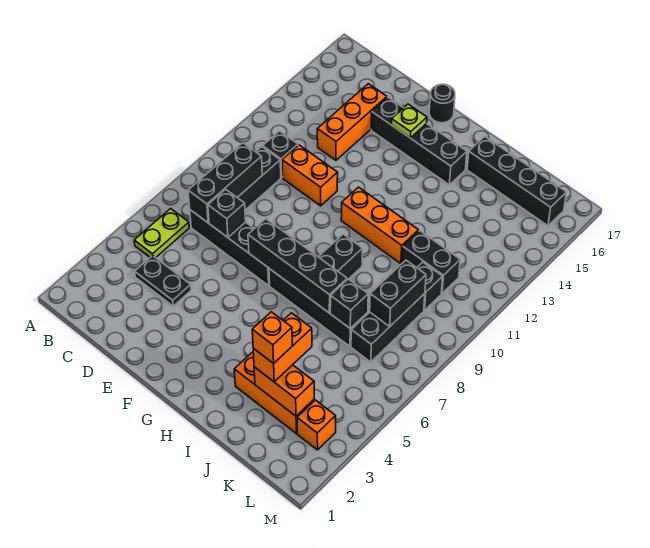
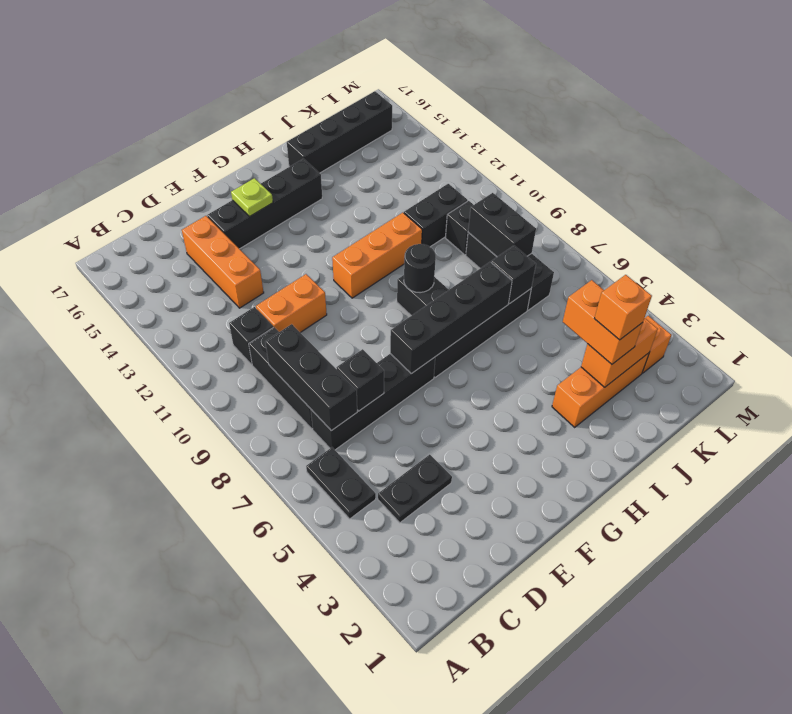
lime 1x2 plate [134,209,189,258] -> black 1x2 plate [306,447,376,519]
black 1x1 round brick [429,84,455,123] -> black 1x1 round brick moved to [404,244,436,293]

